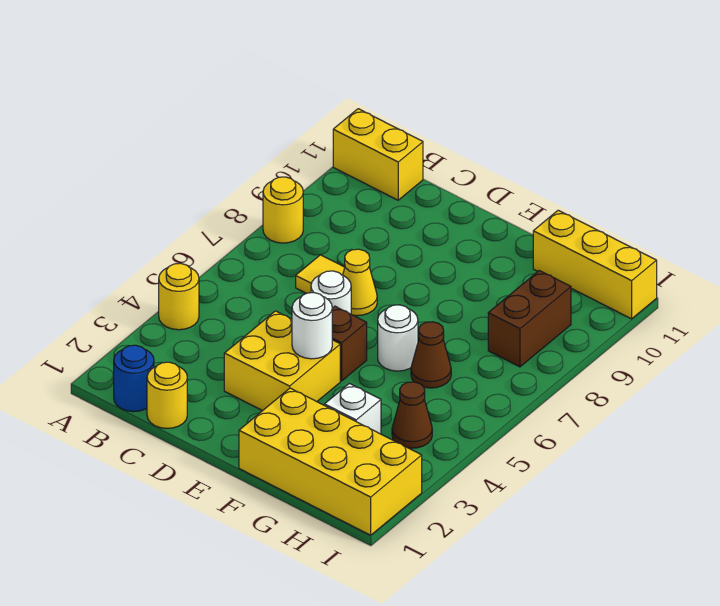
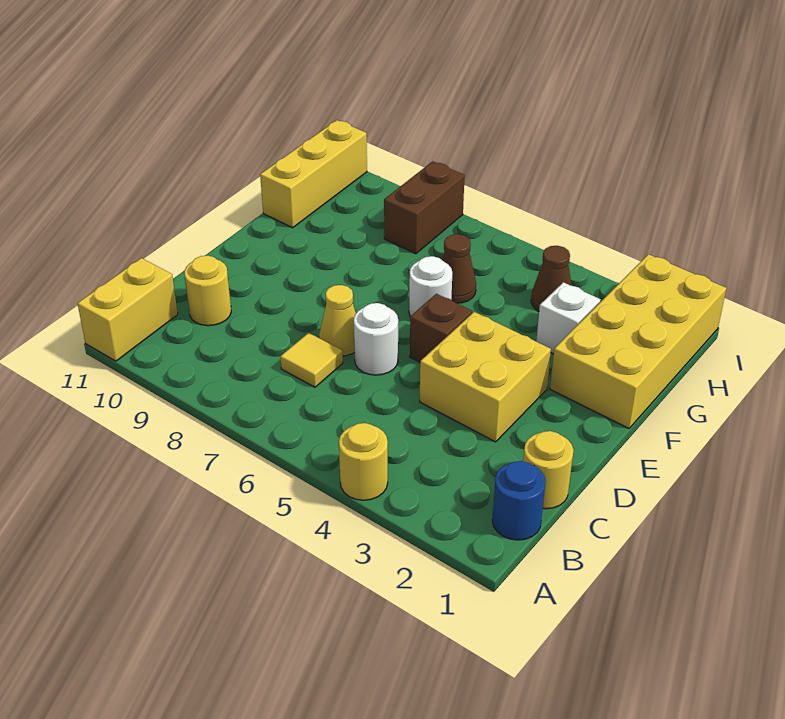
yellow 1x1 round brick [263,177,303,243] -> yellow 1x1 round brick moved to [184,256,231,326]
white 1x1 round brick [292,293,332,359] -> none
brown 1x2 brick [488,271,571,367] -> brown 1x2 brick turned to [384,161,465,254]

